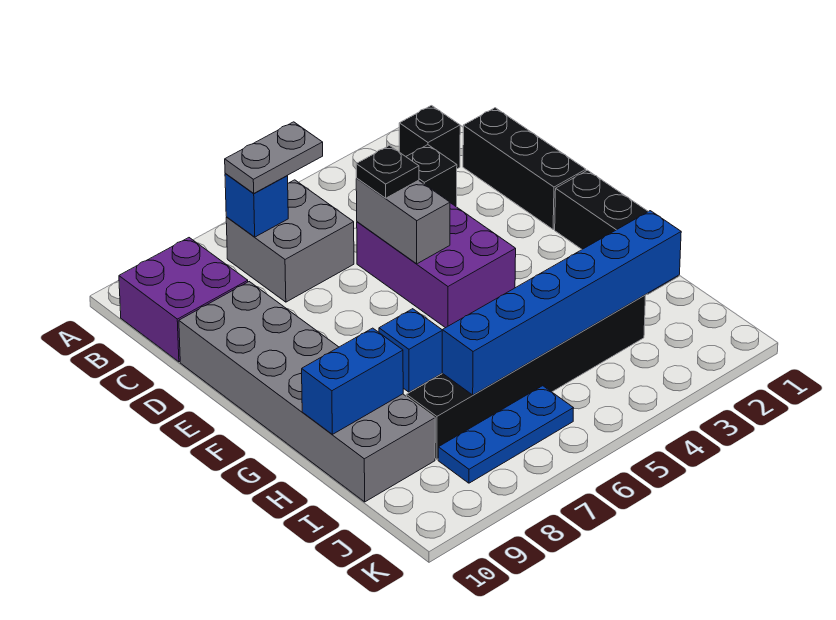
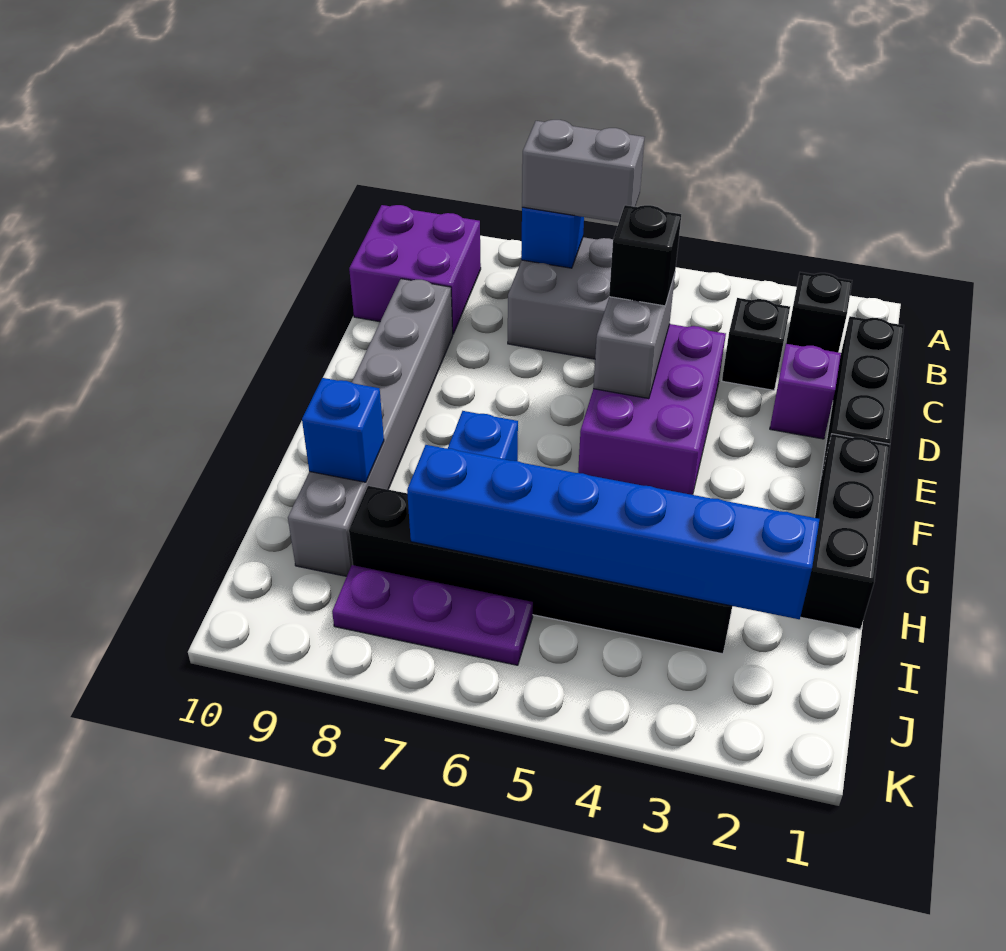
grey 1x2 plate [225,122,323,193] -> grey 1x2 brick [522,120,644,222]
none -> purple 1x1 brick [770,344,841,439]
black 1x1 plate [356,146,419,198] -> black 1x1 brick [609,205,681,306]
grey 2x6 brick [179,282,435,502] -> grey 1x6 brick [288,279,453,576]
blue 1x2 brick [302,328,403,434] -> blue 1x1 brick [302,378,384,482]
blue 1x3 plate [438,386,574,483] -> purple 1x3 plate [332,565,533,665]

